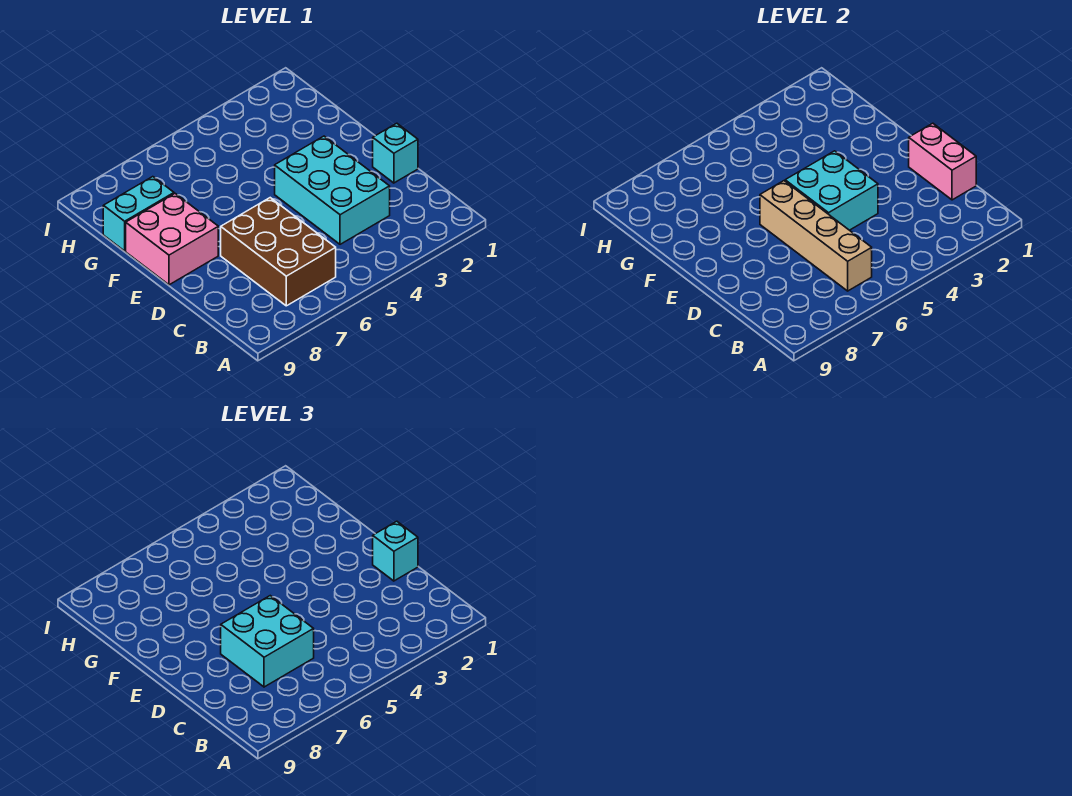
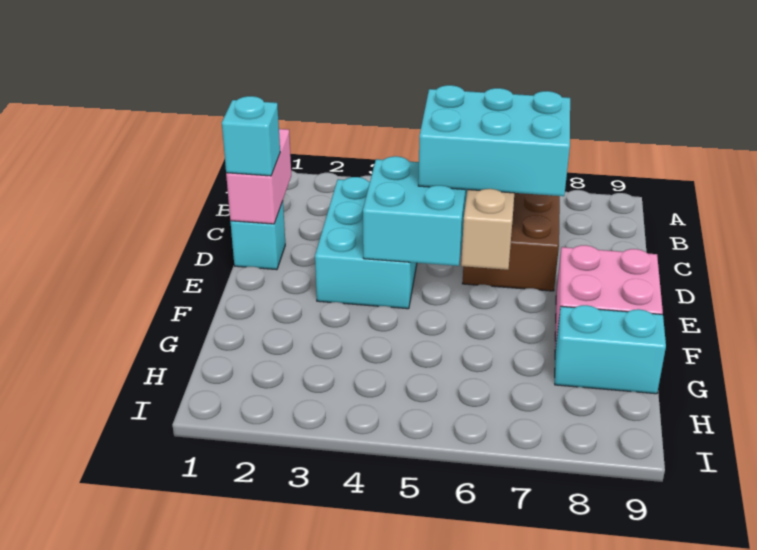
cyan 2x2 brick [221,596,314,687] -> cyan 2x3 brick [418,85,570,196]

